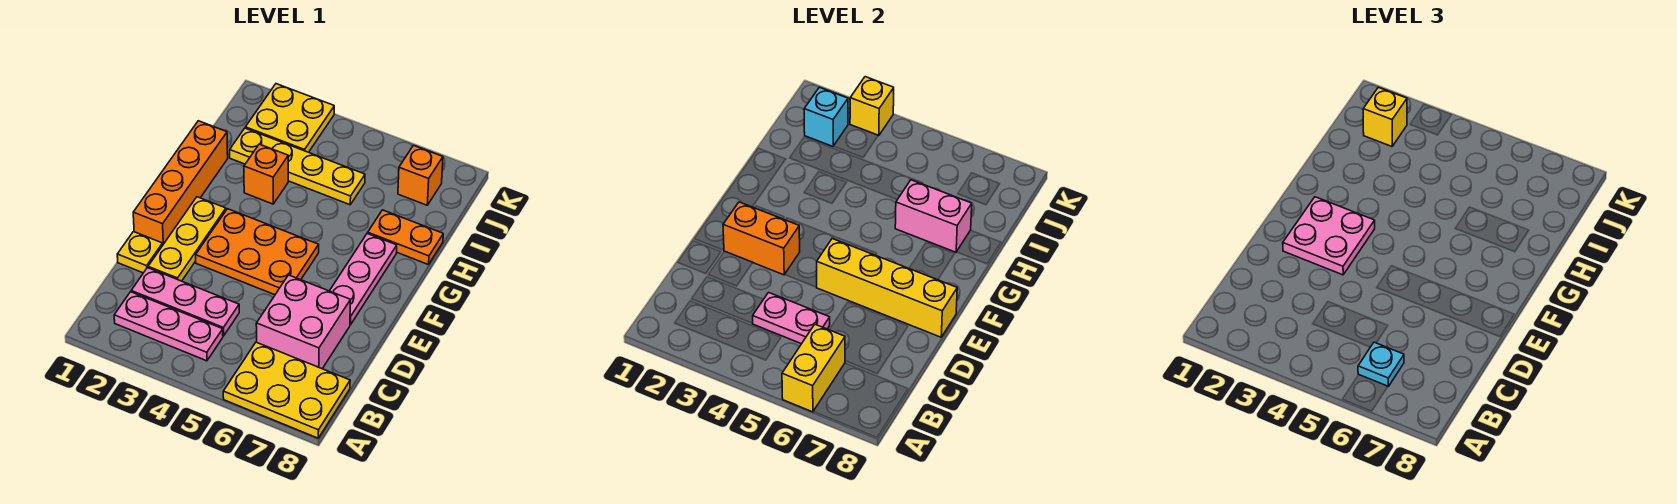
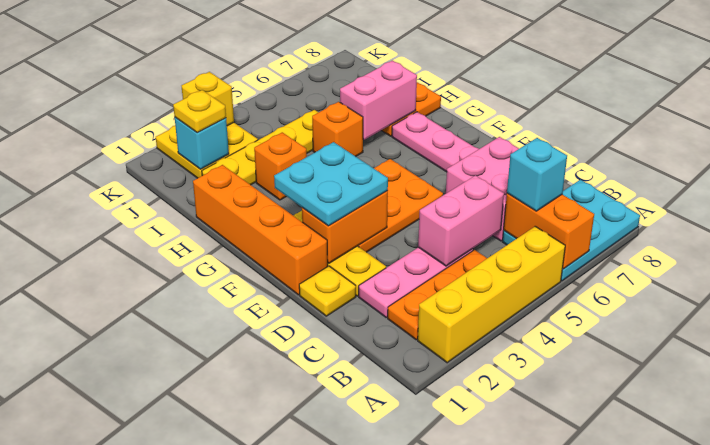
yellow 2x3 plate [223,342,350,438] -> cyan 2x3 plate [502,180,640,281]
yellow 1x2 brick [782,324,845,412] -> orange 1x2 brick [504,193,594,269]
pink 1x3 plate [114,292,223,361] -> orange 1x3 plate [388,250,487,340]
cyan 1x1 plate [1358,342,1404,386] -> cyan 1x1 brick [507,138,567,211]
pink 1x2 plate [752,292,830,344] -> pink 1x2 brick [418,175,504,266]
pink 2x2 plate [1283,197,1375,275] -> cyan 2x2 plate [274,142,388,226]
yellow 1x4 brick [817,239,957,337] -> yellow 1x4 brick moved to [418,226,565,363]
yellow 1x1 brick [1363,87,1407,146] -> yellow 1x1 plate [173,90,226,133]
orange 1x1 brick [398,146,443,205] -> orange 1x1 brick moved to [312,102,363,156]

